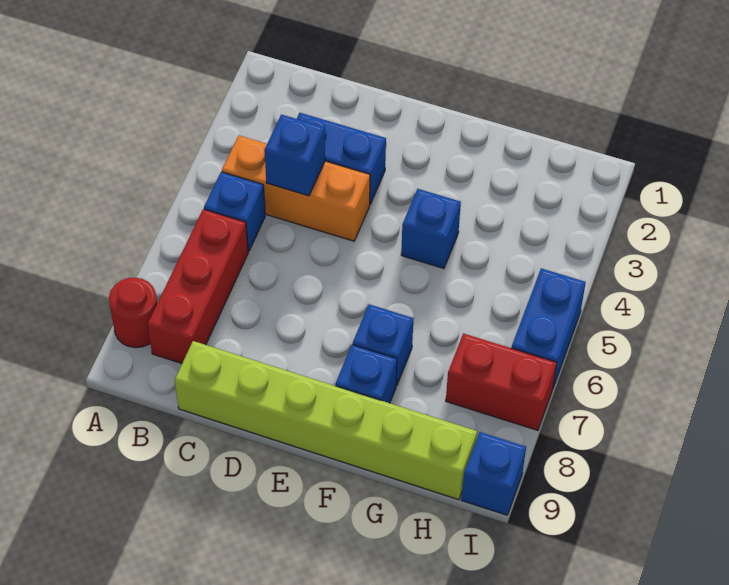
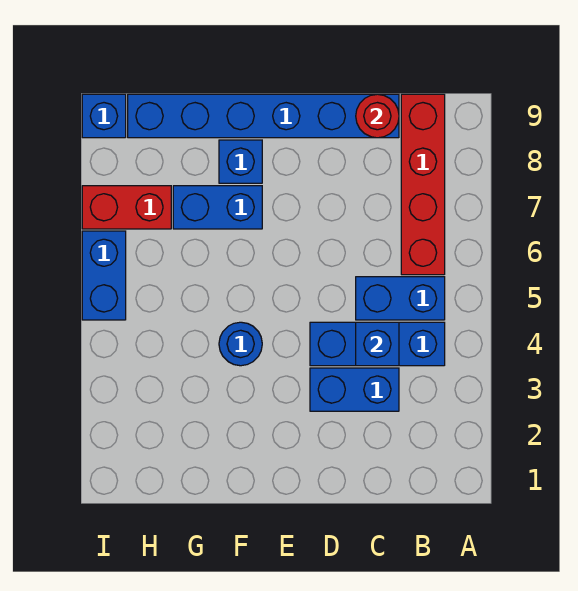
red 1x1 round brick [109,278,157,348] -> red 1x1 round brick moved to [356,94,399,138]
orange 1x3 brick [222,136,370,241] -> blue 1x3 brick [310,322,445,366]
blue 1x1 brick [204,172,265,251] -> blue 1x2 brick [356,277,445,320]
red 1x3 brick [147,209,248,363] -> red 1x4 brick [401,94,445,275]
lime 1x6 brick [175,341,477,500] -> blue 1x6 brick [128,94,399,138]
blue 1x1 brick [401,189,461,269] -> blue 1x1 round brick [219,322,262,366]
blue 1x1 brick [353,304,413,386] -> blue 1x2 brick [173,186,262,229]

